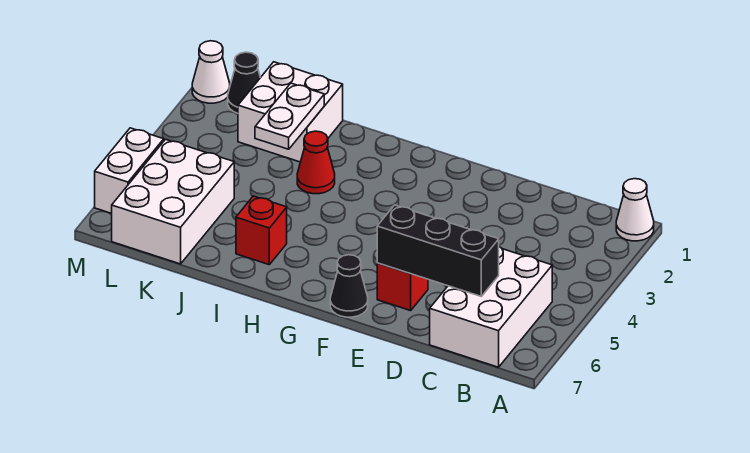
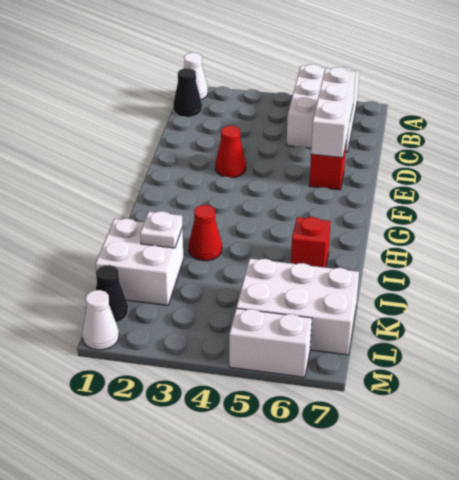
white 2x3 brick [430,247,552,367] -> white 2x3 brick turned to [287,64,360,152]
black 1x3 brick [377,205,499,296] -> white 1x3 brick [311,67,356,158]
none -> red 1x1 cone [215,126,246,178]
black 1x1 cone [330,255,368,317] -> black 1x1 cone moved to [173,68,202,117]
white 1x2 plate [255,83,324,149] -> white 1x1 plate [140,211,182,248]

